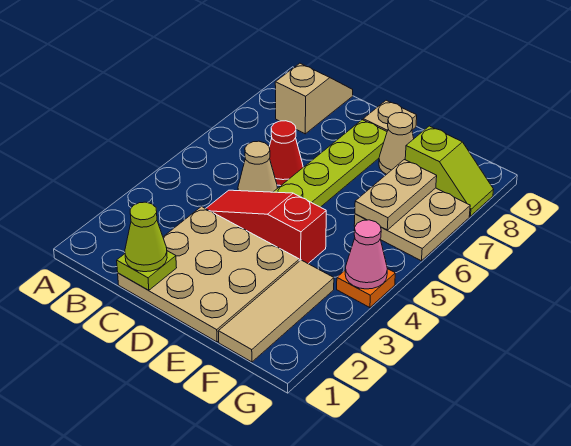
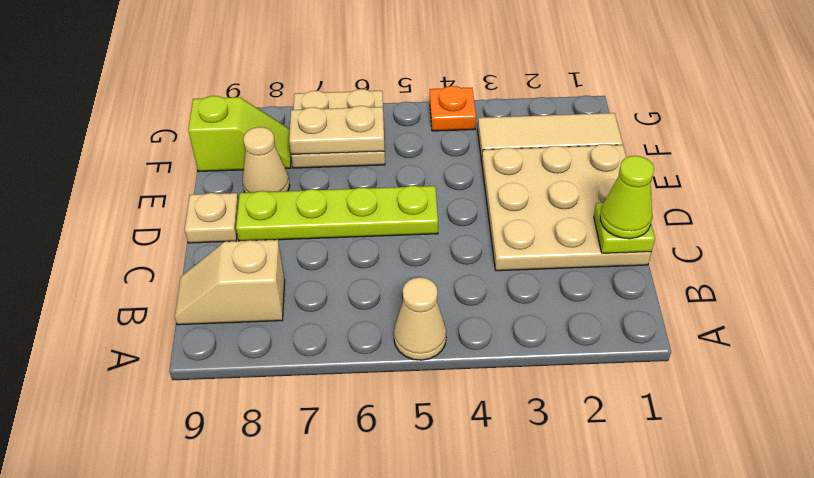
red 1x3 slope [206,190,326,264] -> none
tan 1x1 cone [238,141,277,192] -> tan 1x1 cone moved to [394,277,446,360]
red 1x1 cone [269,121,303,186] -> none
lime 1x2 slope [405,126,494,216] -> lime 1x2 slope turned to [188,96,291,172]
pink 1x1 cone [345,220,387,289] -> none

